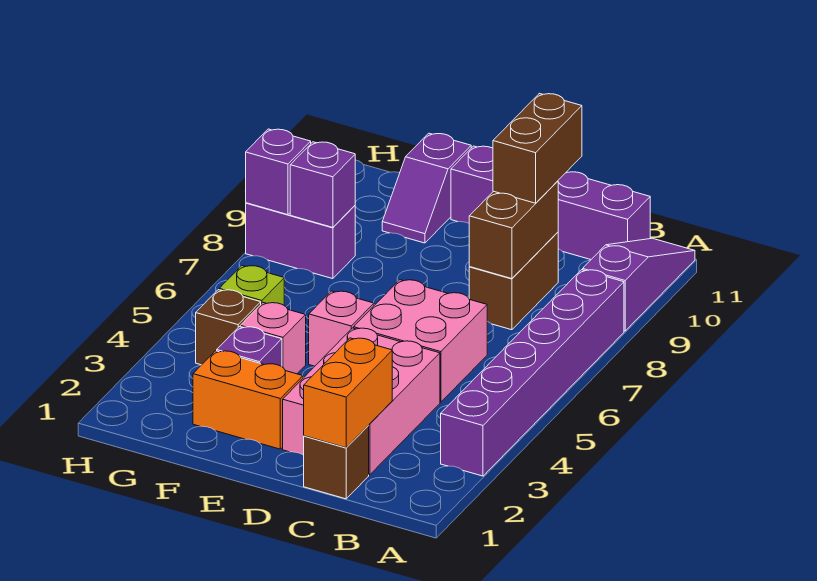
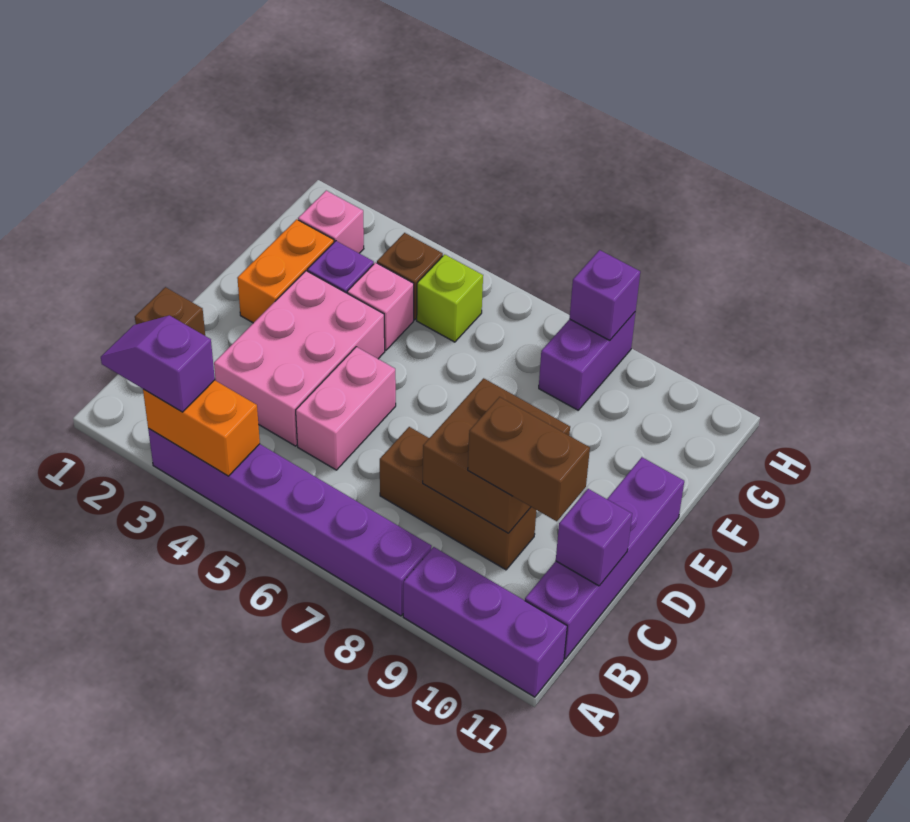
purple 1x3 slope [583,238,695,331] -> purple 1x3 brick [403,547,567,697]
orange 1x2 brick [304,338,392,448] -> orange 1x2 brick moved to [143,380,260,476]
pink 2x3 brick [283,328,440,475] -> pink 2x3 brick turned to [214,271,385,446]
pink 2x2 brick [354,280,487,402] -> pink 1x2 brick [296,347,396,470]
brown 1x2 brick [469,232,558,330] -> brown 1x3 brick [380,427,536,570]
brown 1x2 brick [469,181,558,279] -> brown 2x2 brick [423,378,570,533]
pink 1x1 brick [309,291,374,366] -> pink 1x1 brick moved to [298,191,364,253]
purple 1x2 slope [382,133,471,243] -> purple 1x2 slope moved to [101,315,215,412]
purple 1x1 brick [290,142,355,227] -> purple 1x1 brick moved to [556,489,632,586]

